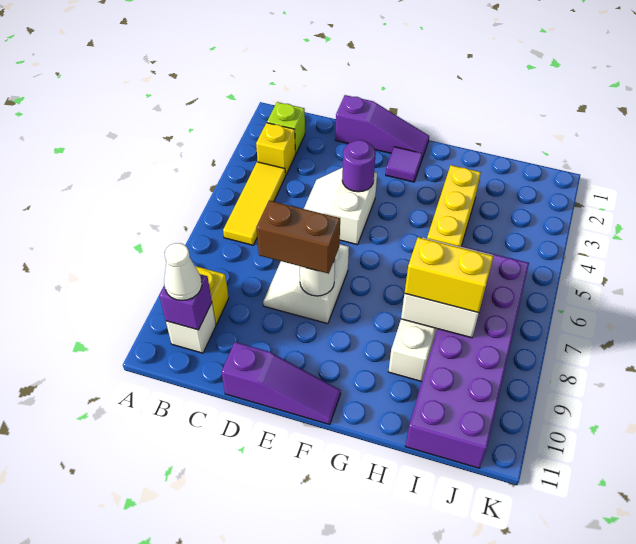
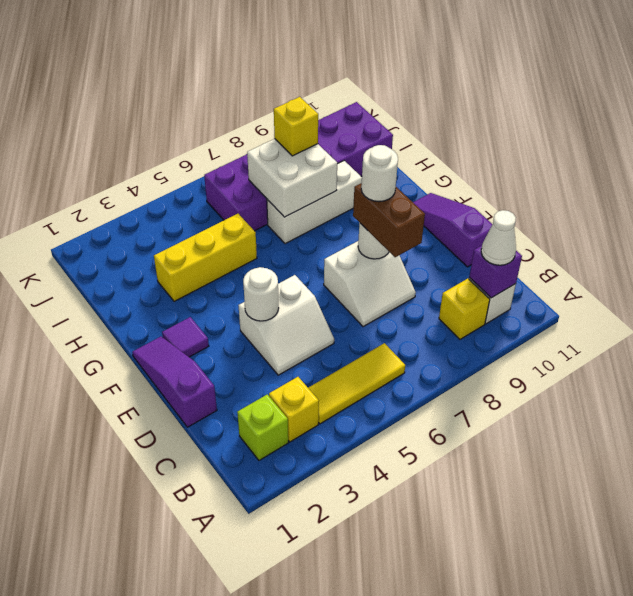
purple 1x1 round brick [342,140,376,192] -> white 1x1 round brick [243,267,279,321]
none -> white 1x1 round brick [361,145,398,202]
yellow 1x2 brick [405,237,494,313] -> yellow 1x1 brick [274,97,318,156]

